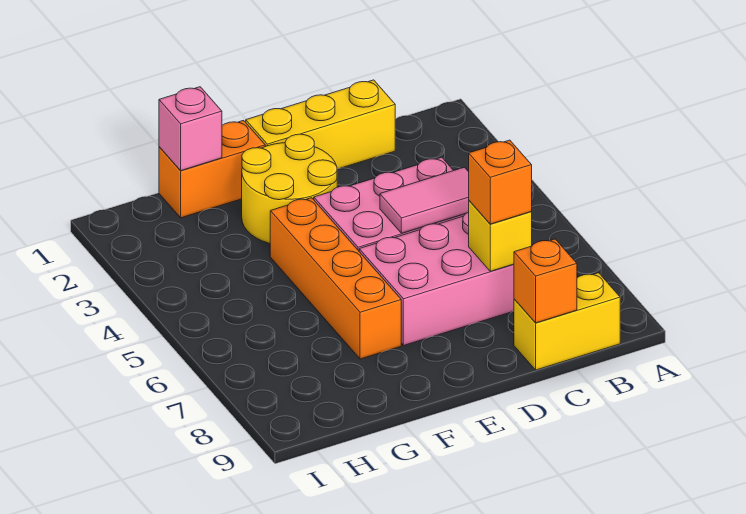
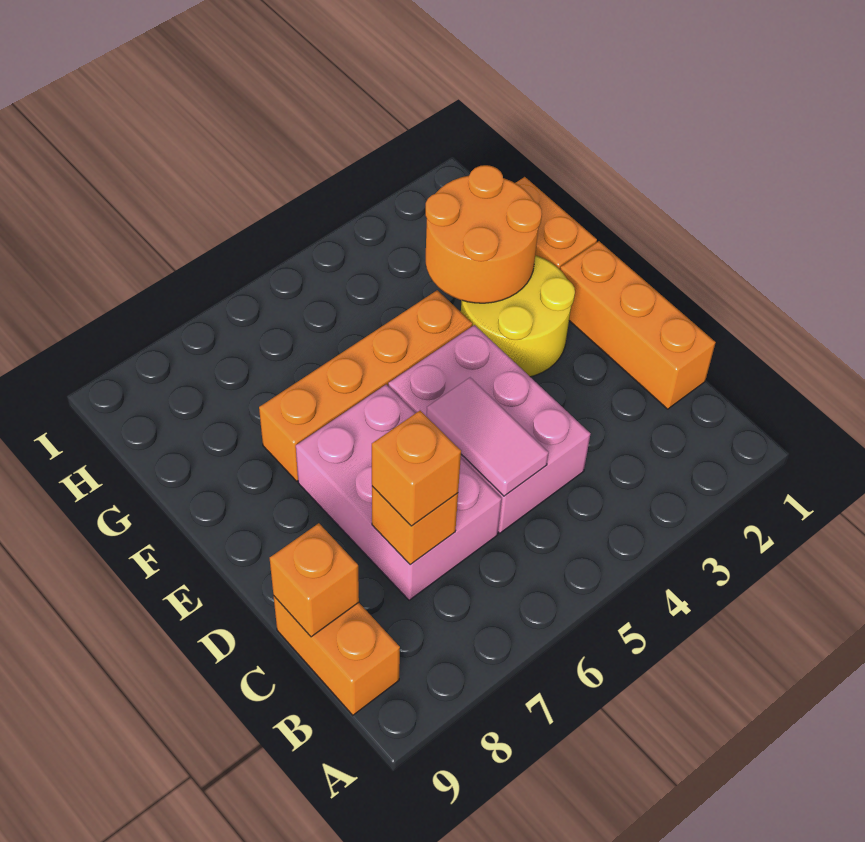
yellow 1x2 brick [514,273,620,370] -> orange 1x2 brick [274,596,400,715]
yellow 1x3 brick [246,80,395,169] -> orange 1x3 brick [560,241,716,409]
yellow 1x1 brick [469,201,532,271] -> orange 1x1 brick [372,486,458,565]
none -> orange 2x2 round brick [425,165,542,303]
pink 1x1 brick [159,87,222,171] -> none

